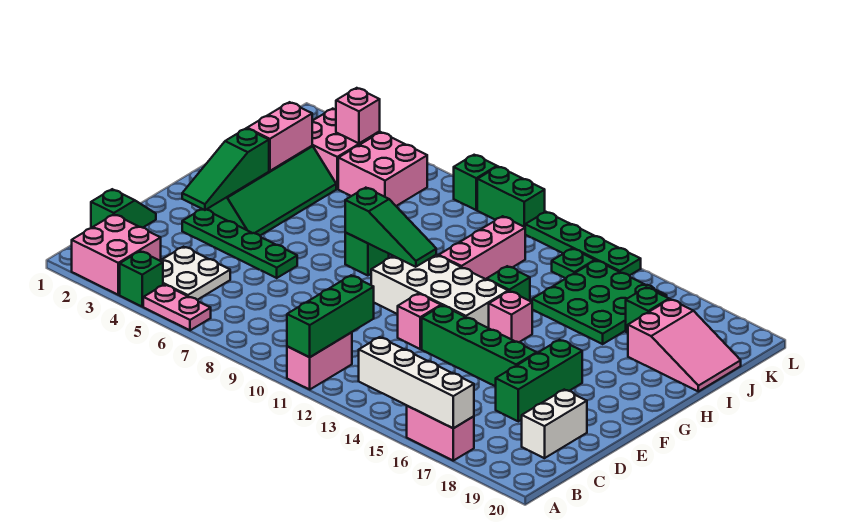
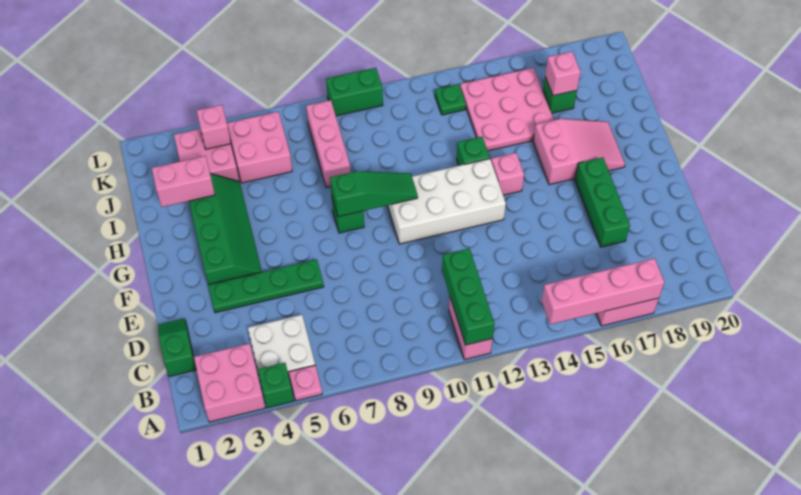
pink 1x2 plate [143,285,211,330] -> pink 1x1 plate [289,365,322,401]
white 1x4 brick [359,337,474,428] -> pink 1x4 brick [541,258,664,324]
white 1x2 brick [522,390,587,458] -> none
green 1x3 slope [182,128,269,210] -> none
pink 1x1 brick [398,294,441,349] -> pink 1x1 brick moved to [545,52,580,96]
green 1x4 brick [422,305,537,386] -> none
pink 1x2 brick [247,102,312,171] -> pink 1x2 brick turned to [152,156,215,207]
pink 1x3 brick [439,216,525,279] -> pink 1x3 brick moved to [306,100,351,188]
green 3x3 plate [532,260,667,344] -> pink 3x3 plate [460,68,554,151]
pink 2x3 slope [628,299,741,392] -> pink 2x3 slope moved to [533,119,625,185]
green 1x1 brick [454,155,497,210] -> none
green 1x4 plate [525,212,641,276] -> none

